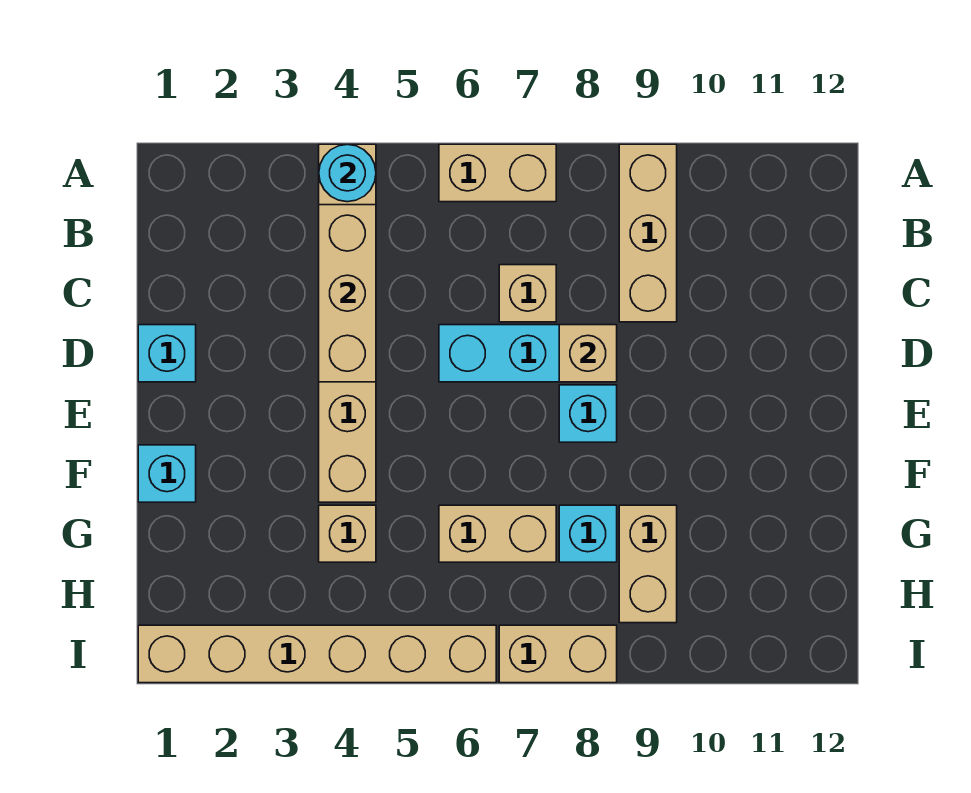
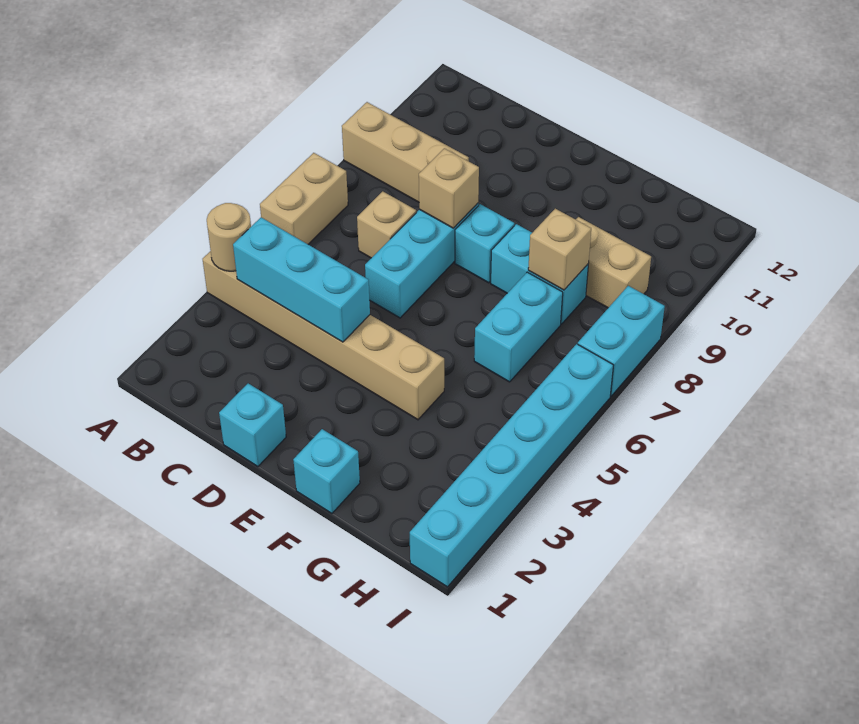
cyan 1x1 round brick [319,144,376,202] -> tan 1x1 round brick [207,203,251,271]
tan 1x3 brick [319,205,376,382] -> cyan 1x3 brick [233,217,370,342]
tan 1x1 brick [319,505,376,562] -> tan 1x1 brick moved to [528,209,591,290]
tan 1x2 brick [439,505,556,562] -> cyan 1x2 brick [474,272,563,382]
cyan 1x1 brick [559,505,617,562] -> cyan 1x2 brick [491,224,588,324]
tan 1x6 brick [138,625,496,683] -> cyan 1x6 brick [410,344,613,587]
tan 1x2 brick [499,625,617,683] -> cyan 1x2 brick [578,286,665,396]

